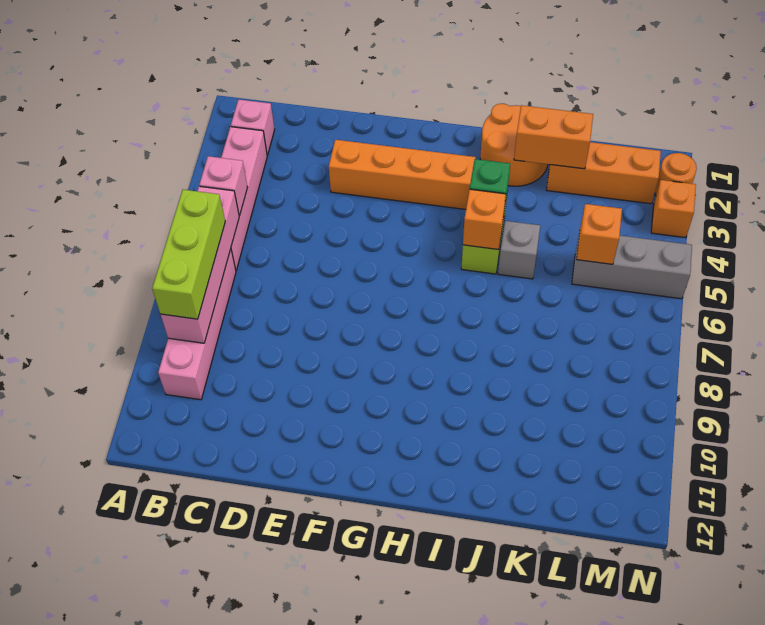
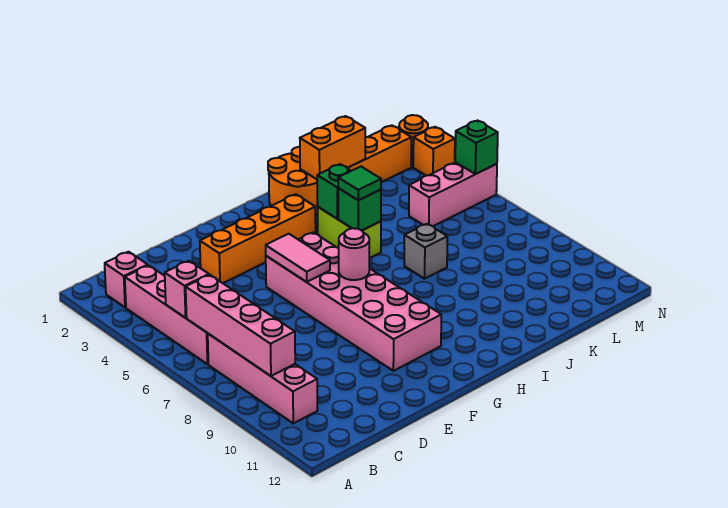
lime 1x3 brick [152,190,225,319] -> none
none -> pink 2x6 brick [266,232,441,371]
none -> pink 1x2 tile [266,234,330,282]
none -> pink 1x1 round brick [339,228,369,280]
orange 1x1 brick [463,189,506,250] -> green 1x1 brick [338,188,381,230]
none -> green 1x1 tile [338,167,381,200]
grey 1x1 brick [498,221,540,279] -> grey 1x1 brick moved to [404,224,447,279]
grey 1x3 brick [572,232,692,299] -> pink 1x3 brick [409,162,497,226]
orange 1x1 brick [577,204,622,264] -> none
none -> green 1x1 brick [455,120,498,174]

